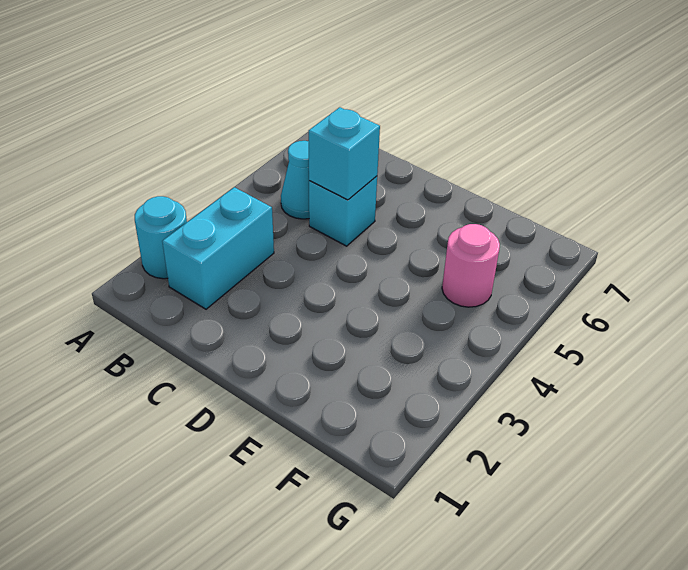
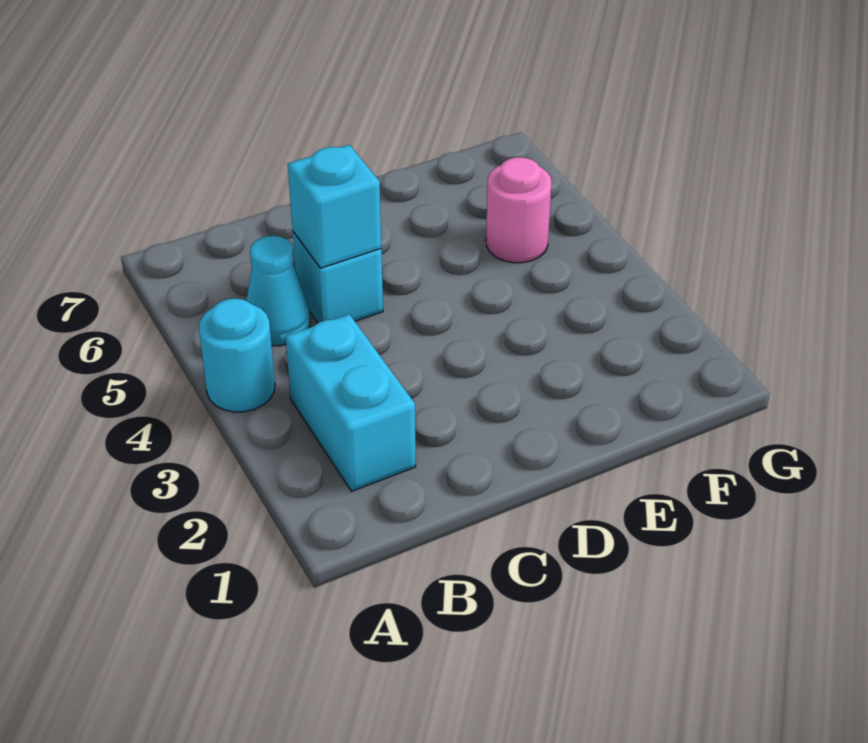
cyan 1x1 round brick [135,196,187,279] -> cyan 1x1 round brick moved to [199,299,275,412]

